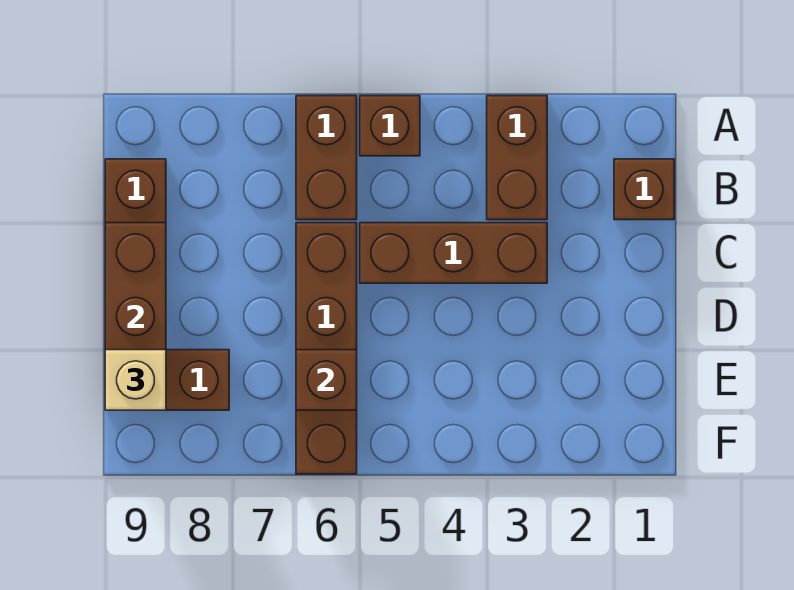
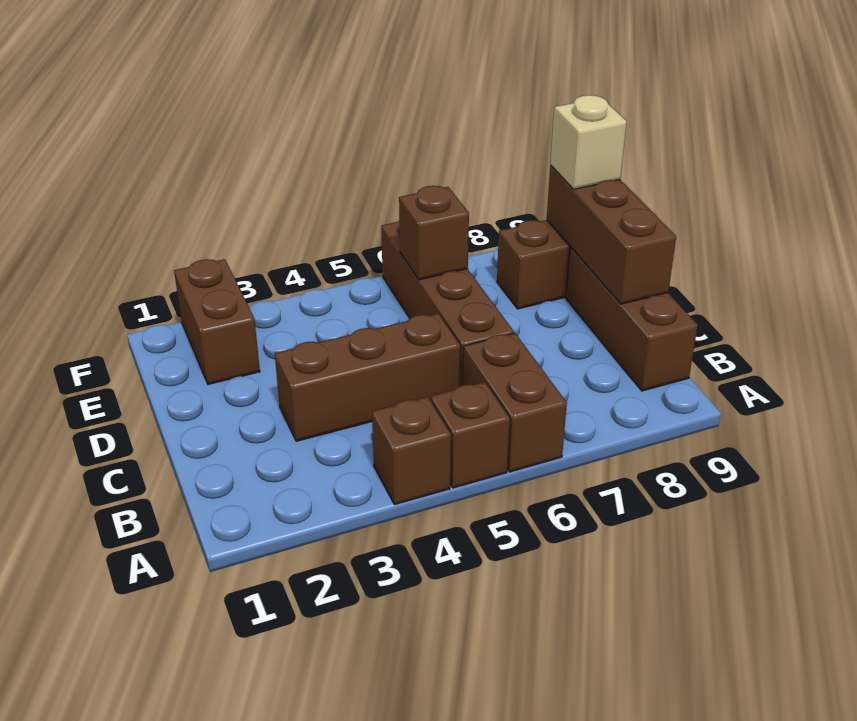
brown 1x2 brick [487,96,547,220] -> brown 1x2 brick moved to [174,259,260,384]
brown 1x1 brick [614,159,674,220] -> brown 1x1 brick moved to [372,397,451,505]

